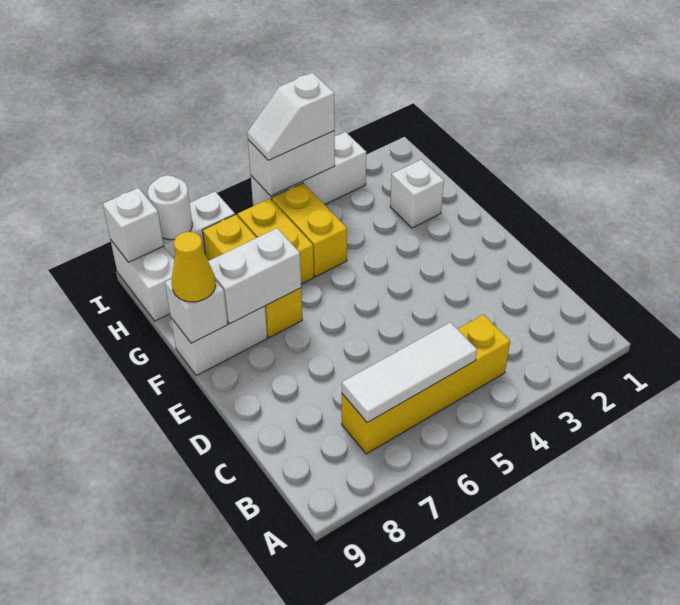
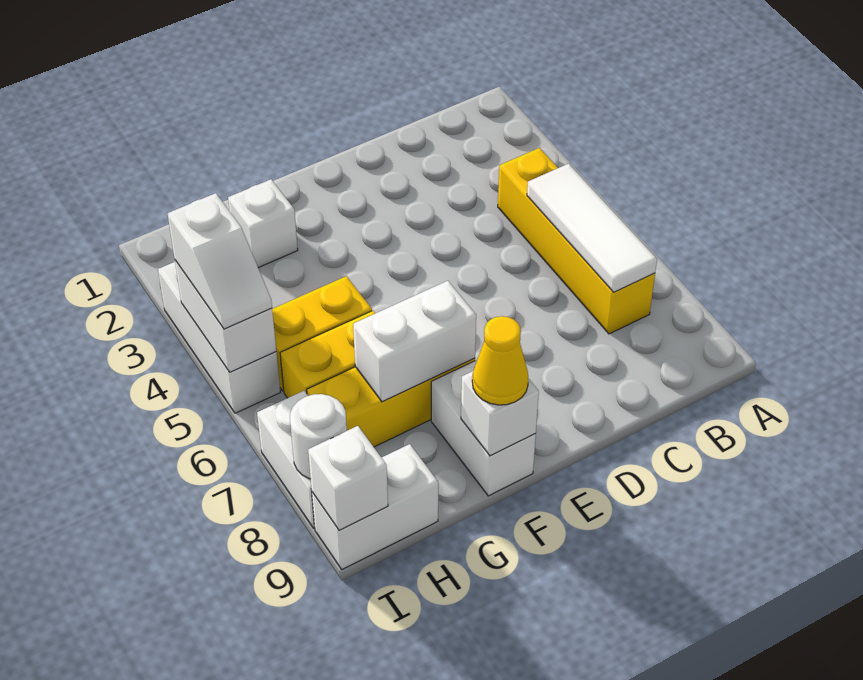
white 1x2 brick [208,228,301,324] -> white 1x2 brick turned to [353,281,476,402]

